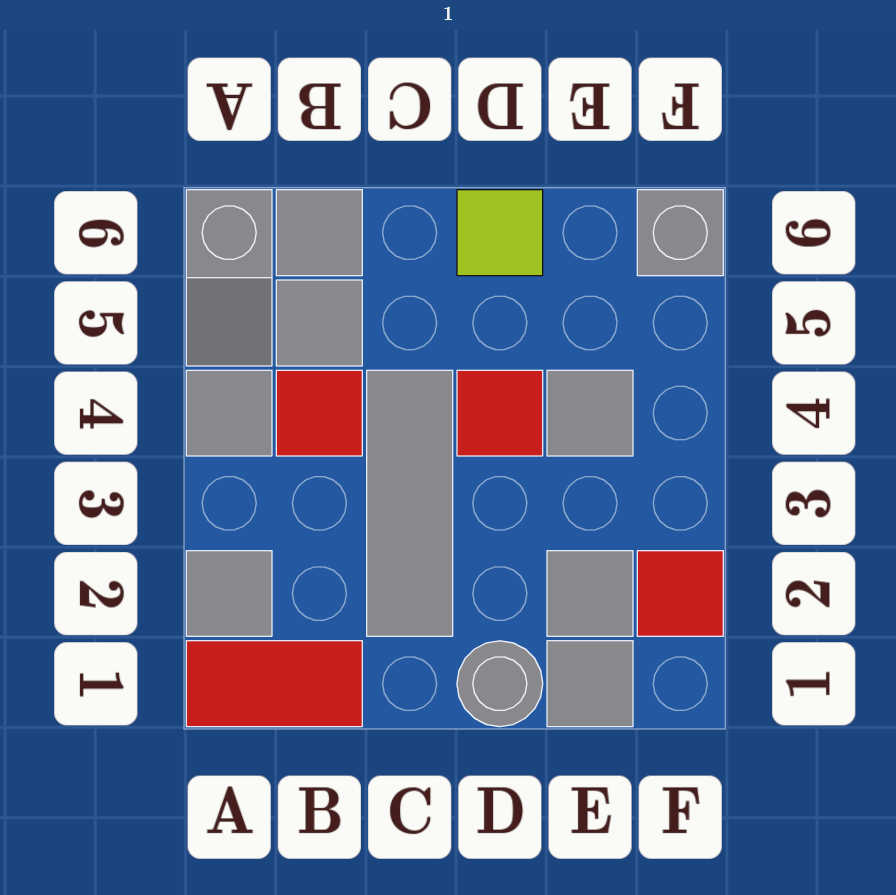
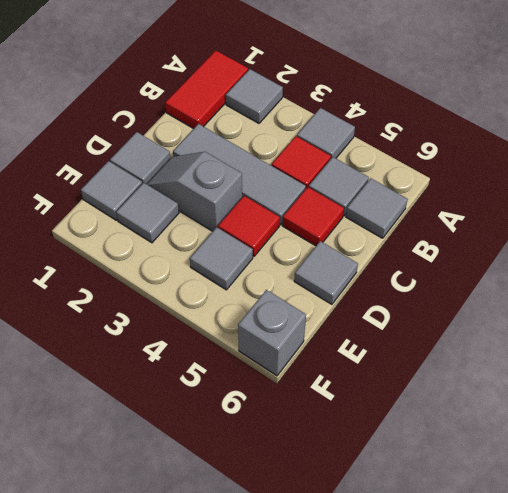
grey 1x2 slope [186,190,272,366] -> grey 1x2 slope moved to [147,152,242,231]
grey 1x1 round brick [457,641,543,727] -> grey 1x1 tile [110,132,171,184]
lime 1x1 tile [457,190,543,276] -> grey 1x1 tile [294,241,358,304]
red 1x1 tile [637,551,723,636] -> red 1x1 tile moved to [282,187,344,246]

